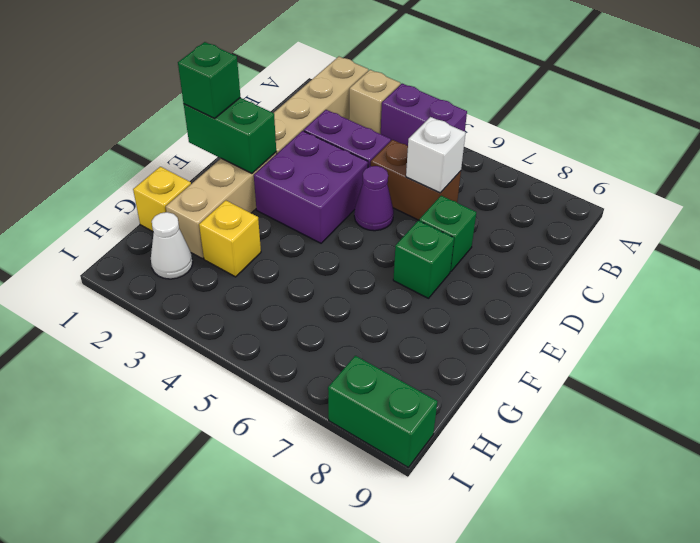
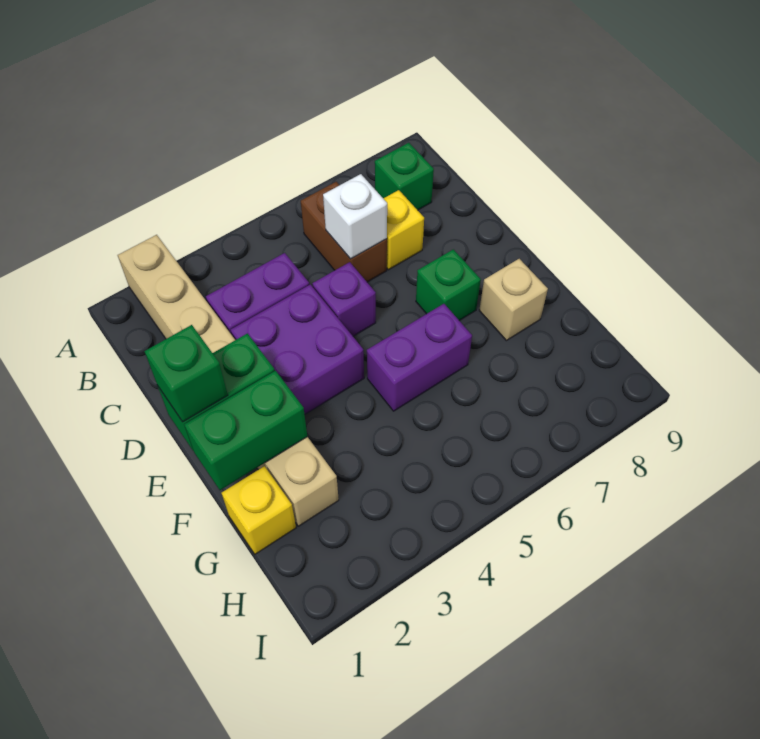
tan 1x1 brick [349,70,400,134] -> tan 1x1 brick moved to [479,259,548,341]
purple 1x2 brick [381,84,467,146] -> purple 1x2 brick moved to [367,304,472,411]
brown 1x2 brick [371,140,461,220] -> brown 1x2 brick turned to [301,182,387,282]
purple 1x1 cone [354,166,394,231] -> purple 1x1 brick [312,262,376,336]
green 1x1 brick [419,196,476,272] -> green 1x1 brick moved to [375,143,434,210]
yellow 1x1 brick [199,200,261,277] -> yellow 1x1 brick moved to [383,190,424,270]
white 1x1 cone [151,212,193,279] -> none
green 1x2 brick [328,356,437,467] -> green 1x2 brick moved to [184,371,307,490]

